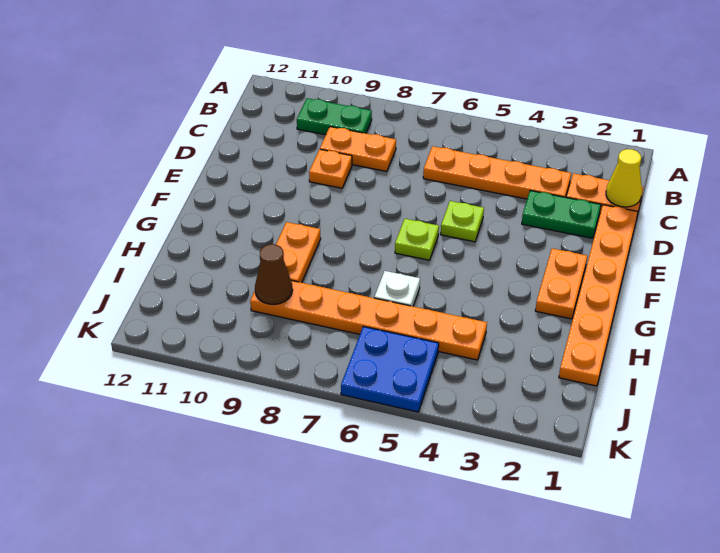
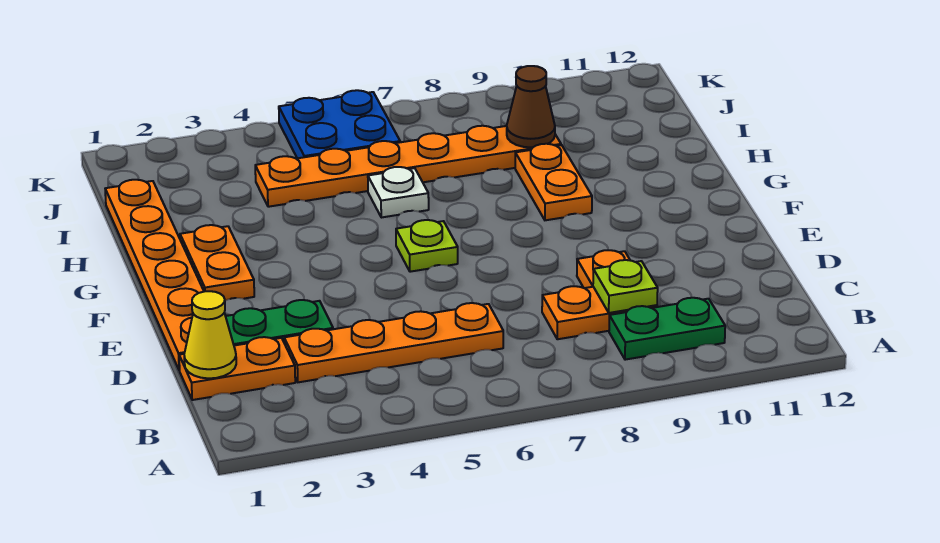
lime 1x1 plate [441,201,484,242] -> lime 1x1 plate moved to [593,260,658,313]

